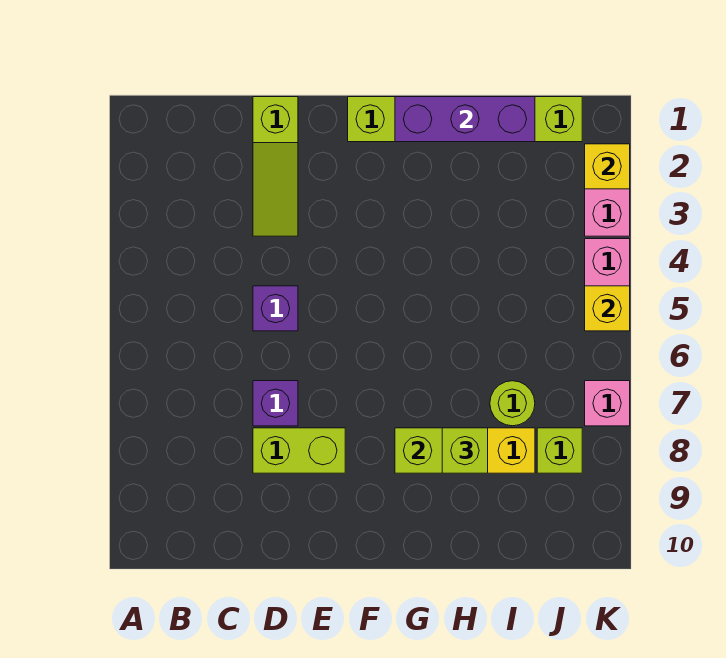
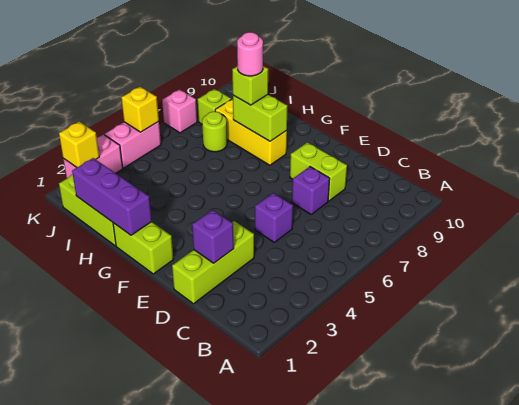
lime 1x3 slope [253,97,298,236] -> lime 1x3 brick [172,221,254,304]
none -> purple 1x1 brick [192,210,234,263]
none -> pink 1x1 round brick [237,32,263,76]

